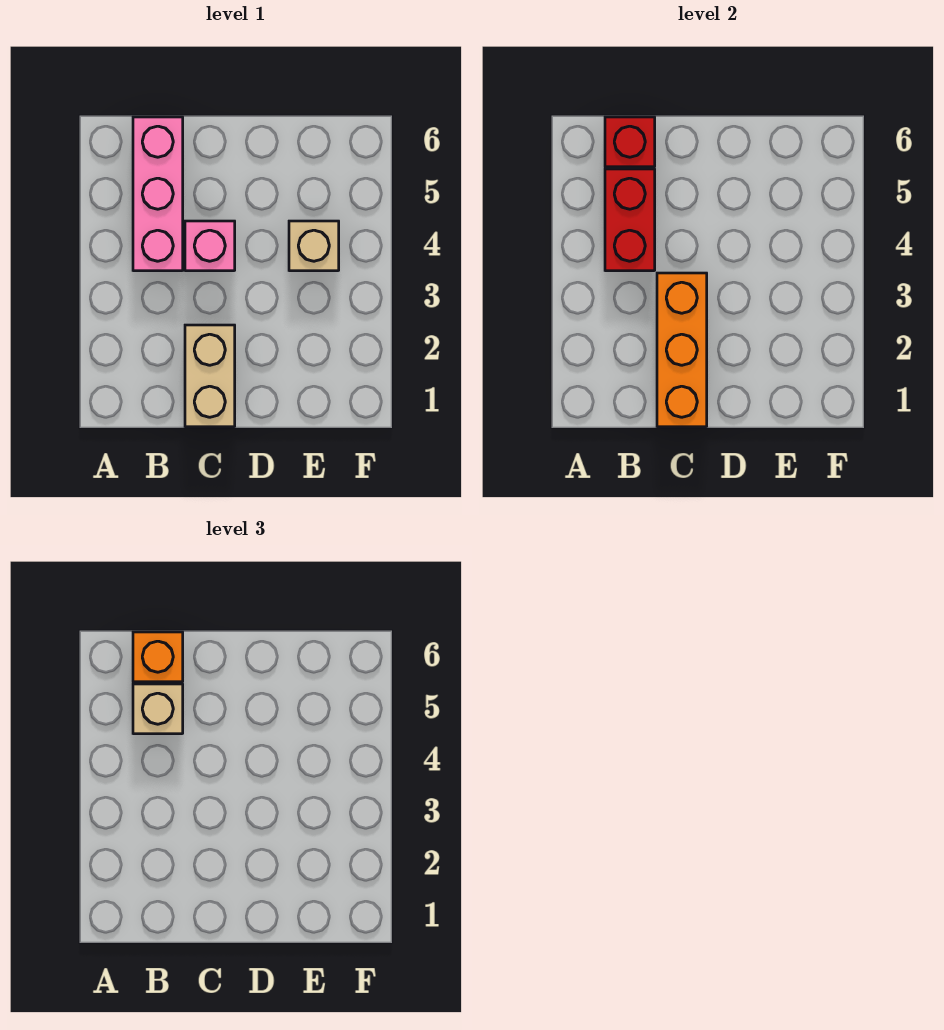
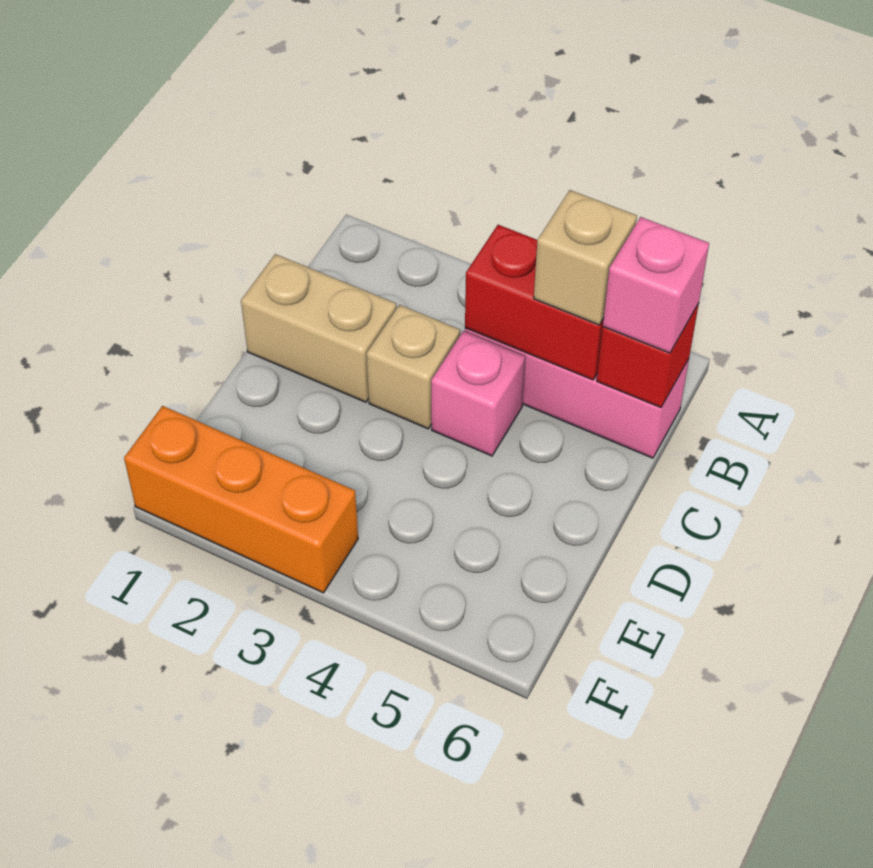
orange 1x1 brick [133,632,183,682] -> pink 1x1 brick [603,217,709,353]
orange 1x3 brick [657,273,707,427] -> orange 1x3 brick moved to [124,406,358,593]
tan 1x1 brick [289,221,339,271] -> tan 1x1 brick moved to [367,305,460,429]

